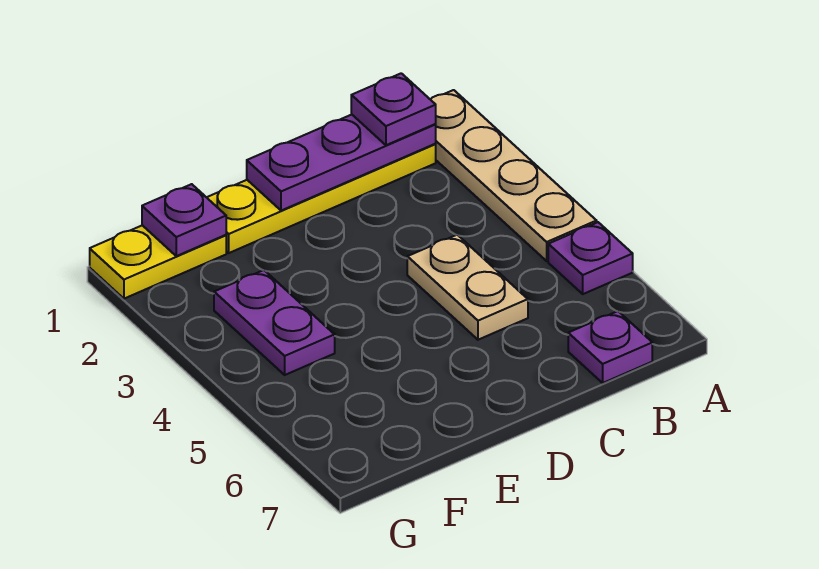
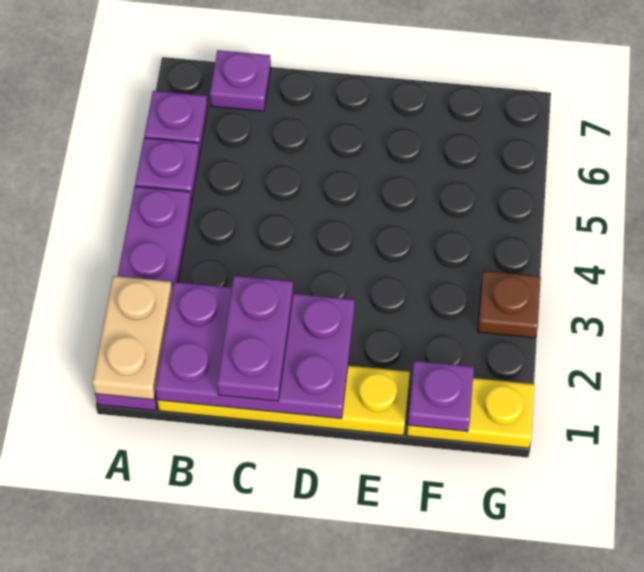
tan 1x4 plate [430,90,597,261] -> purple 1x4 plate [95,186,191,411]
purple 1x3 plate [247,115,436,211] -> purple 2x3 plate [155,282,355,419]
purple 1x1 plate [351,73,436,145] -> purple 1x1 plate moved to [144,91,208,153]
tan 1x2 plate [407,235,528,340] -> tan 1x2 plate moved to [92,276,172,400]
purple 1x2 plate [214,270,335,375] -> purple 1x2 plate moved to [217,276,293,401]
none -> brown 1x1 plate [478,271,541,338]

